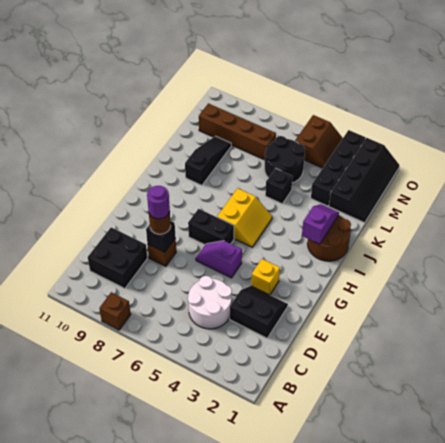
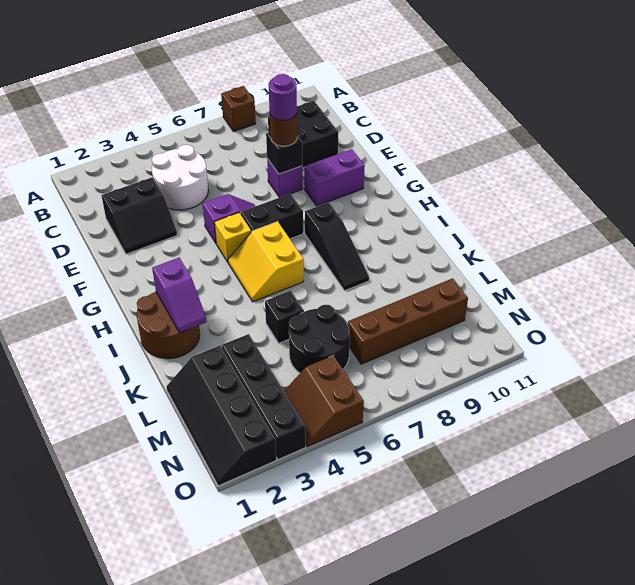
brown 1x1 brick [147,238,176,266] -> purple 1x1 brick [267,158,303,197]
yellow 1x1 brick [251,259,280,295] -> yellow 1x1 brick moved to [214,213,251,262]
none -> purple 1x2 brick [304,149,365,206]
black 1x3 slope [185,136,231,185] -> black 1x3 slope moved to [305,202,369,290]

